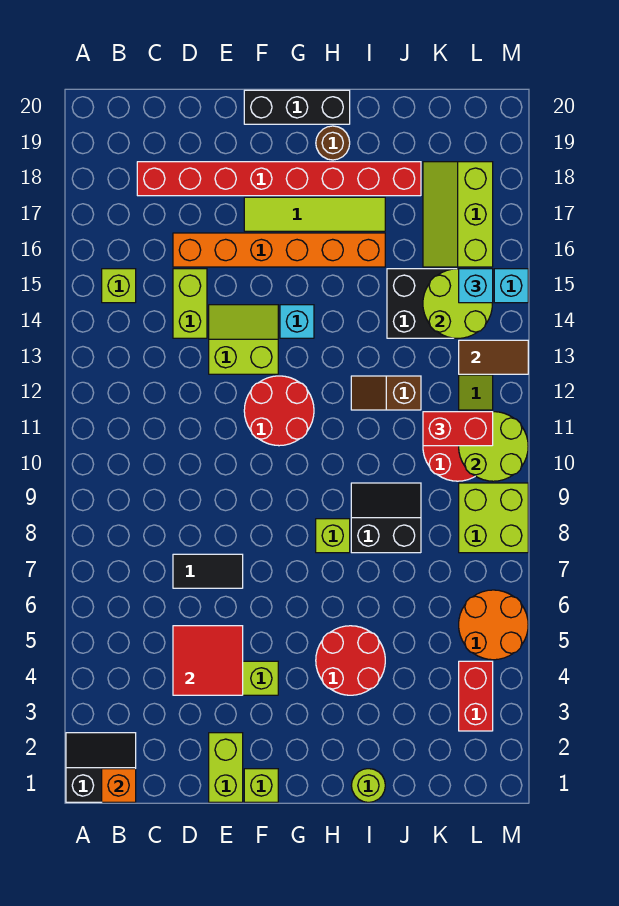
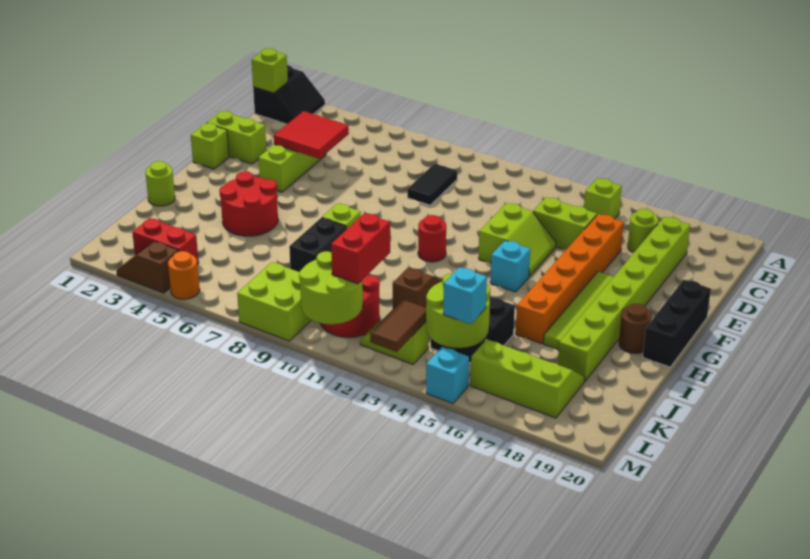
orange 1x1 brick [102,769,136,802] -> lime 1x1 brick [252,48,288,93]
none -> lime 1x1 round brick [628,209,658,253]
red 1x8 brick [137,162,421,196] -> lime 1x8 brick [558,217,690,382]
black 1x2 tile [173,554,243,588] -> black 1x2 tile moved to [407,163,457,205]
red 2x2 round brick [244,376,314,446] -> red 1x1 round brick [418,215,446,262]
orange 2x2 round brick [459,590,528,660] -> orange 1x1 round brick [168,251,200,299]
none -> brown 1x2 slope [117,241,178,293]

